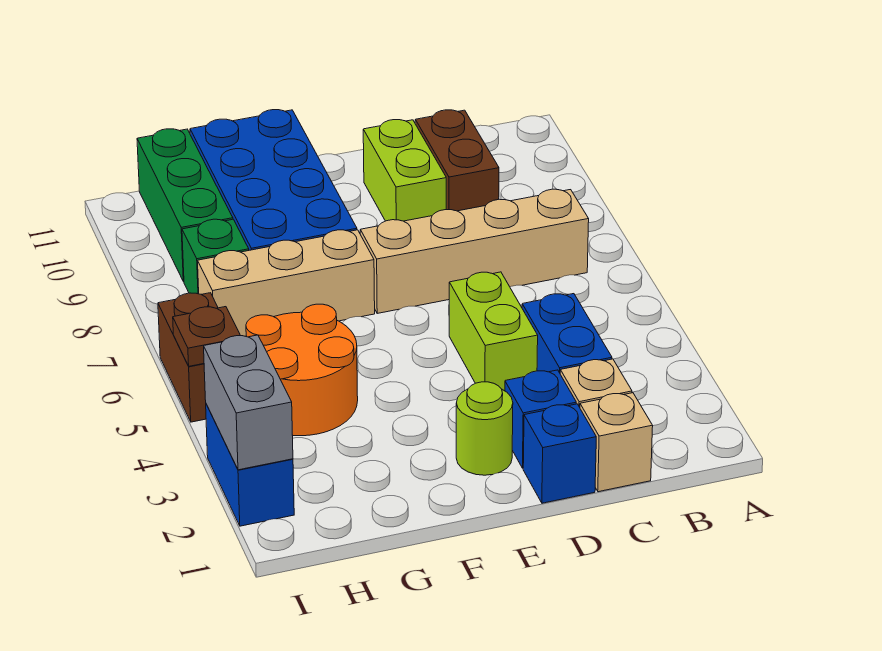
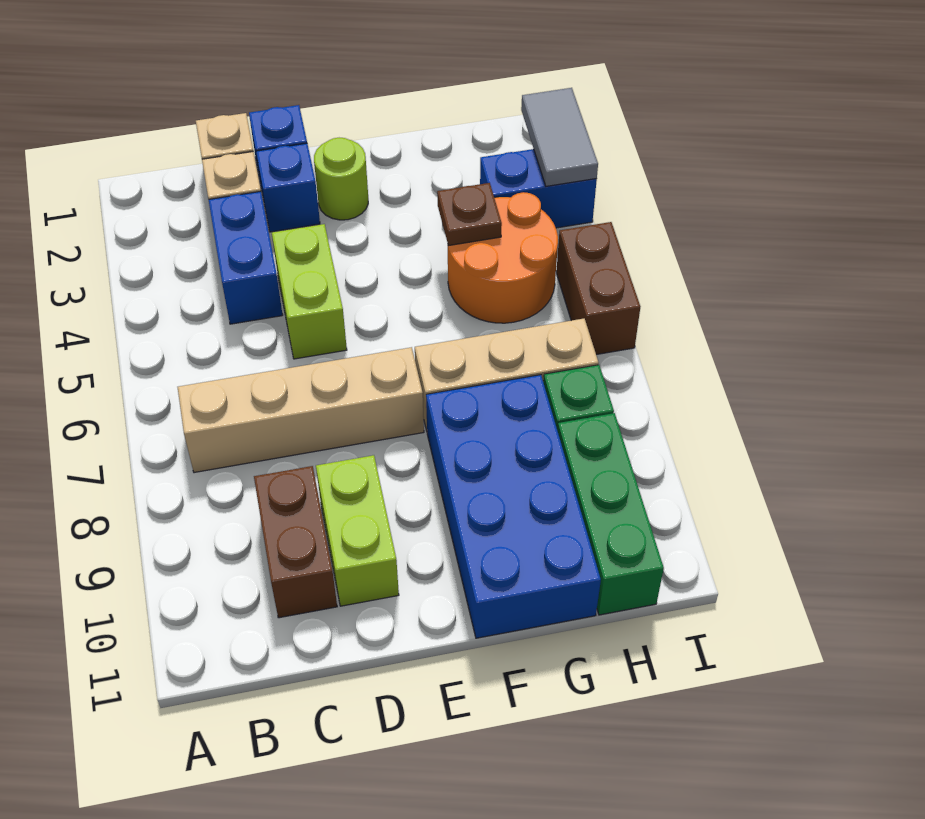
blue 1x2 brick [206,404,294,526] -> blue 1x2 brick turned to [480,149,597,228]
grey 1x2 brick [204,335,293,470] -> grey 1x2 tile [521,88,598,186]
brown 1x1 plate [173,307,240,366] -> brown 1x1 plate moved to [437,183,502,246]

